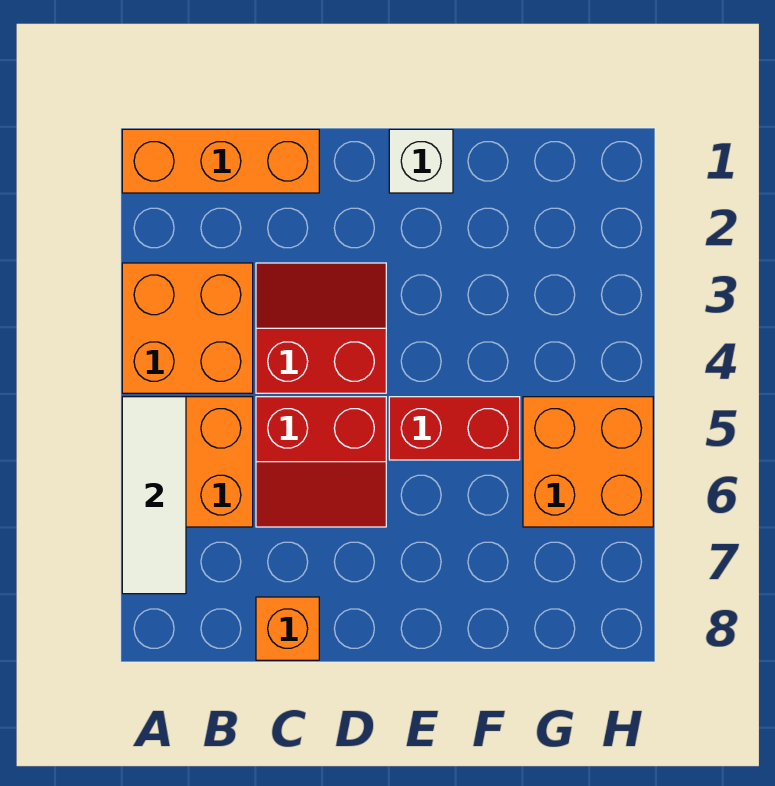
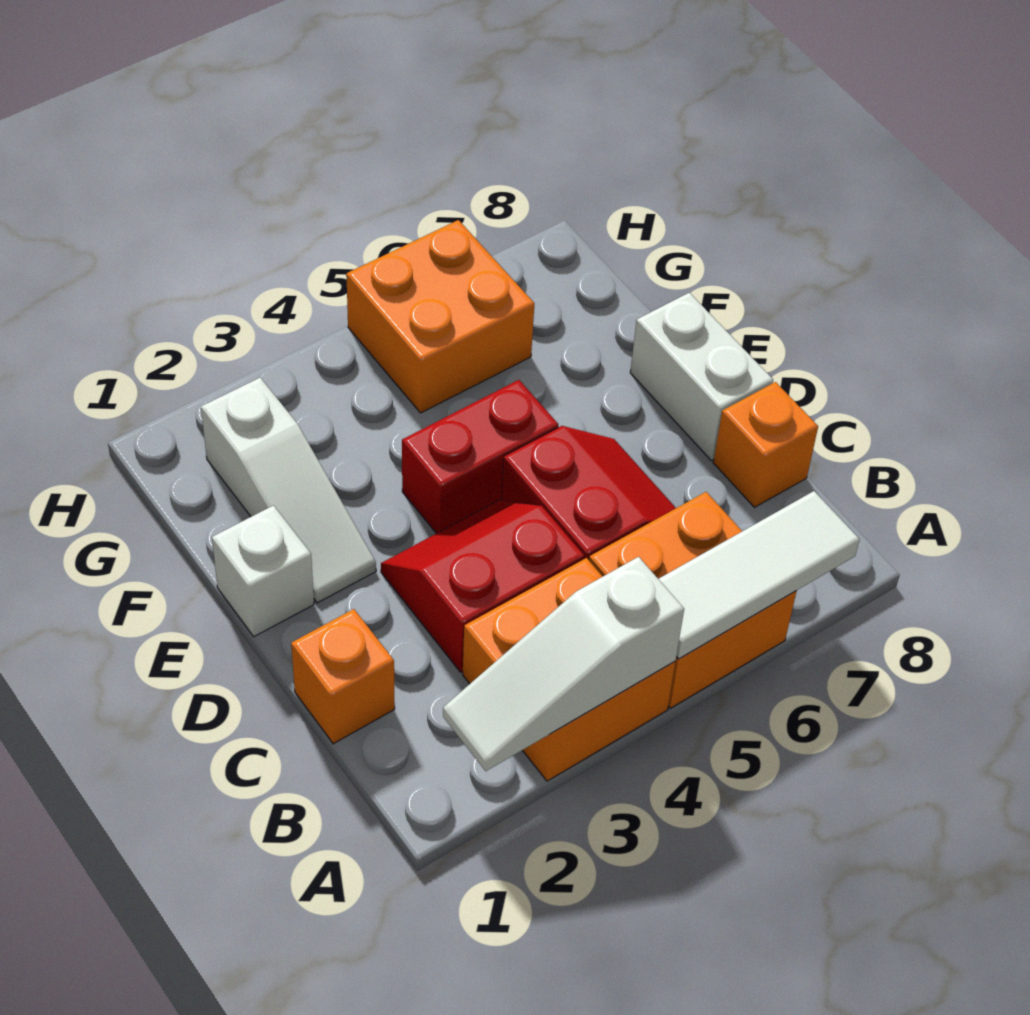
orange 1x3 brick [122,129,319,193] -> orange 1x1 brick [291,609,395,744]
none -> white 1x3 slope [443,557,684,771]
red 2x2 slope [256,263,386,393] -> red 2x2 slope turned to [381,500,584,672]
none -> white 1x2 brick [630,293,773,460]
none -> white 1x3 slope [201,378,376,603]
red 1x2 brick [389,397,520,460] -> red 1x2 brick turned to [402,380,558,533]

